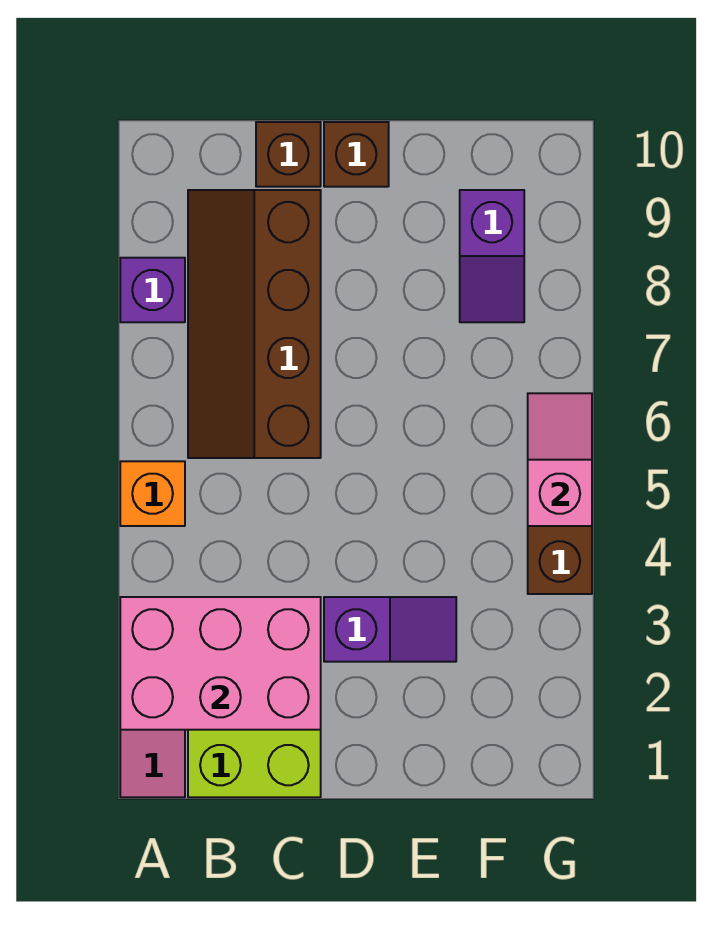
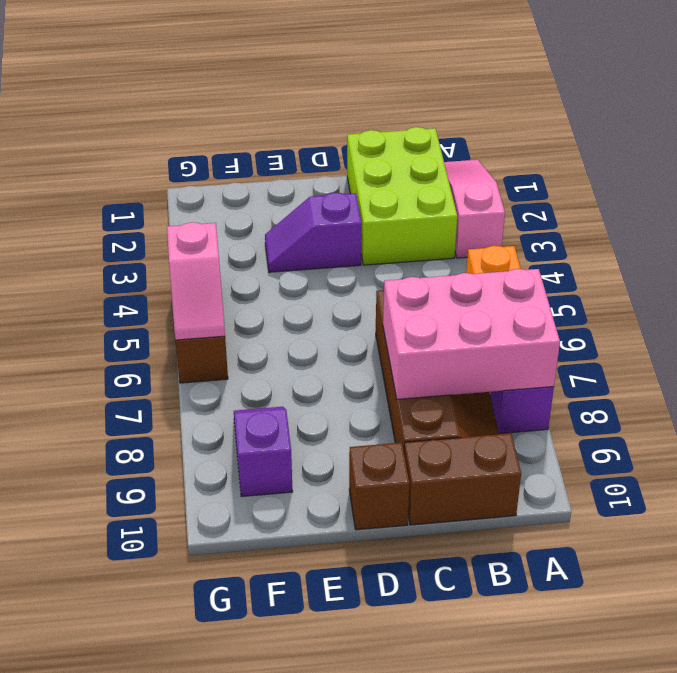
pink 2x3 brick [120,597,321,730] -> pink 2x3 brick moved to [383,269,560,399]
brown 1x1 brick [256,122,321,187] -> brown 1x2 brick [404,433,521,525]

